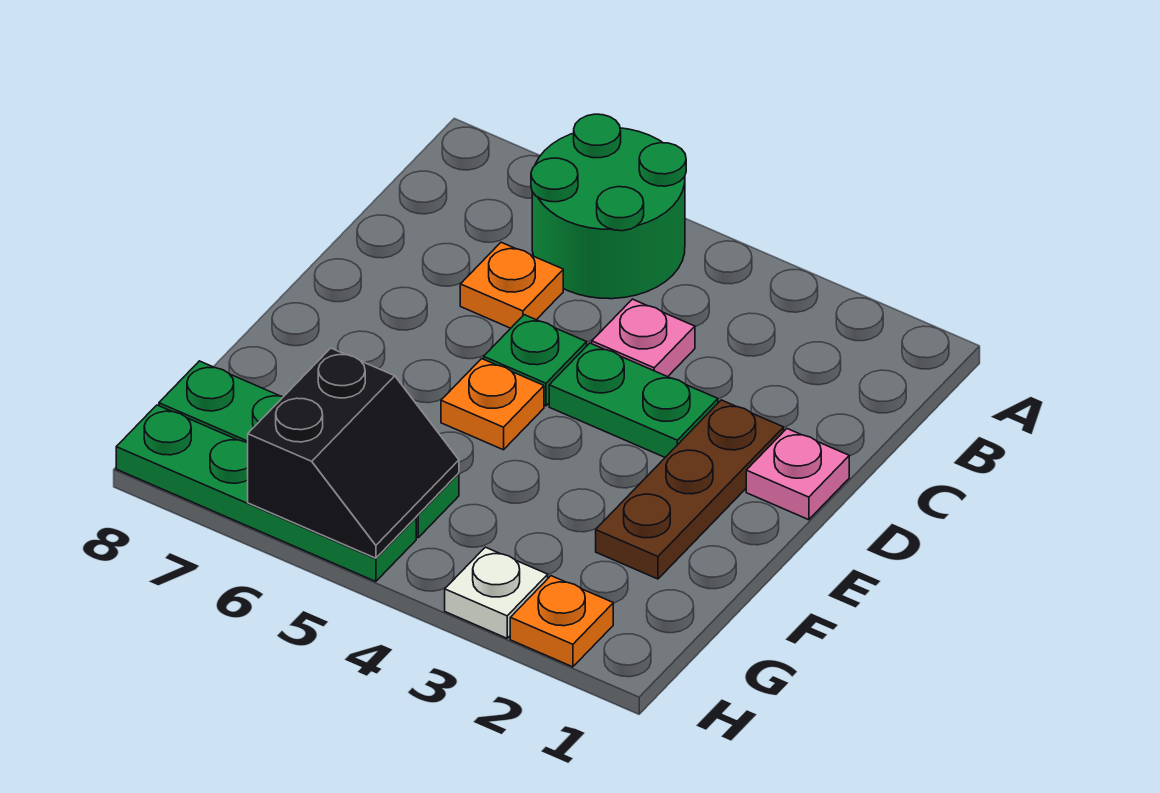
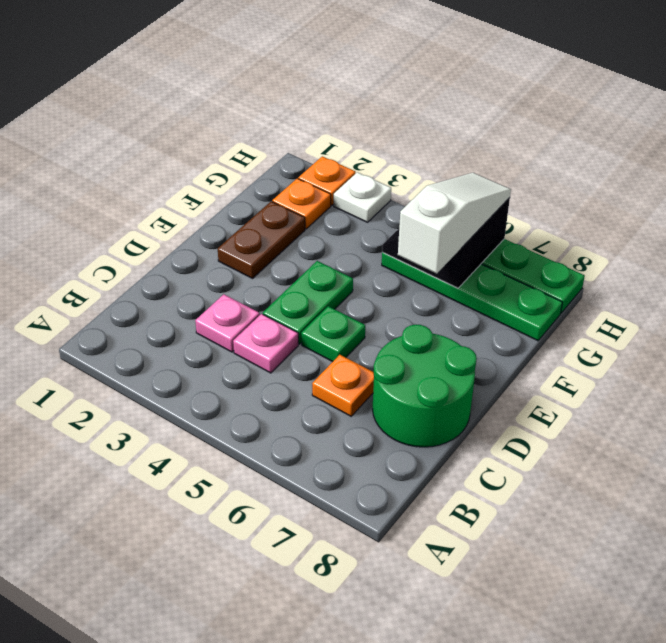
green 2x2 round brick [531,114,686,299] -> green 2x2 round brick moved to [372,325,477,447]
pink 1x1 plate [746,429,849,520] -> pink 1x1 plate moved to [195,294,260,352]
brown 1x3 plate [596,400,784,579] -> brown 1x2 plate [218,201,305,278]
green 1x2 plate [549,343,718,457] -> green 1x2 plate turned to [263,261,353,344]
orange 1x1 plate [441,359,544,450] -> orange 1x1 plate moved to [272,178,331,229]
none -> white 1x3 slope [398,173,511,274]

